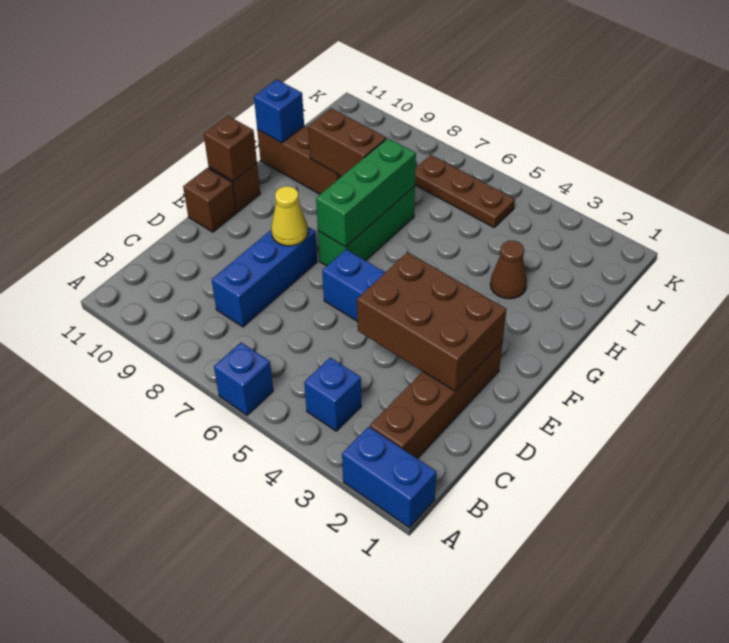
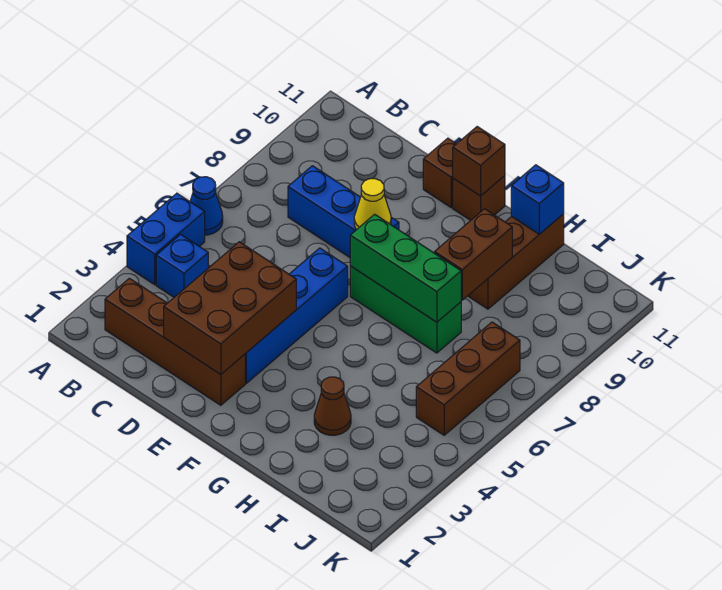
blue 1x2 brick [342,427,436,528] -> blue 1x2 brick moved to [127,193,205,285]
blue 1x1 brick [214,343,273,415] -> blue 1x1 cone [190,177,223,235]
brown 1x3 plate [415,155,515,227] -> brown 1x3 brick [416,322,520,435]

